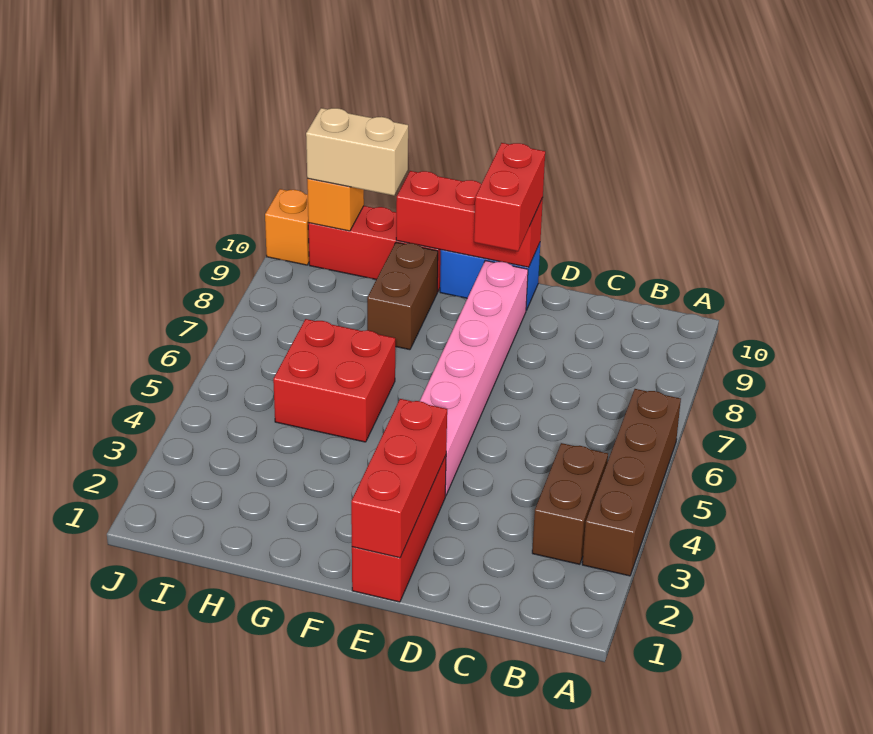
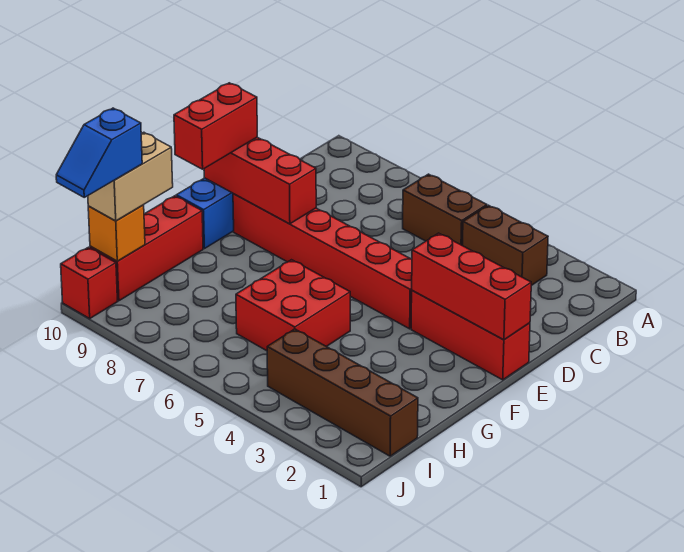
brown 1x4 brick [582,389,681,576] -> brown 1x4 brick moved to [267,329,418,456]
pink 1x6 brick [420,261,528,496] -> red 1x6 brick [233,194,412,329]
red 1x2 brick [474,143,545,251] -> red 1x2 brick turned to [174,83,257,169]
red 1x3 brick [396,171,543,267] -> red 1x3 brick turned to [204,137,316,224]
brown 1x2 brick [367,242,438,350] -> brown 1x2 brick moved to [403,174,487,246]
none -> blue 1x2 slope [56,108,142,197]
orange 1x1 brick [265,189,309,265] -> red 1x1 brick [61,247,118,318]

